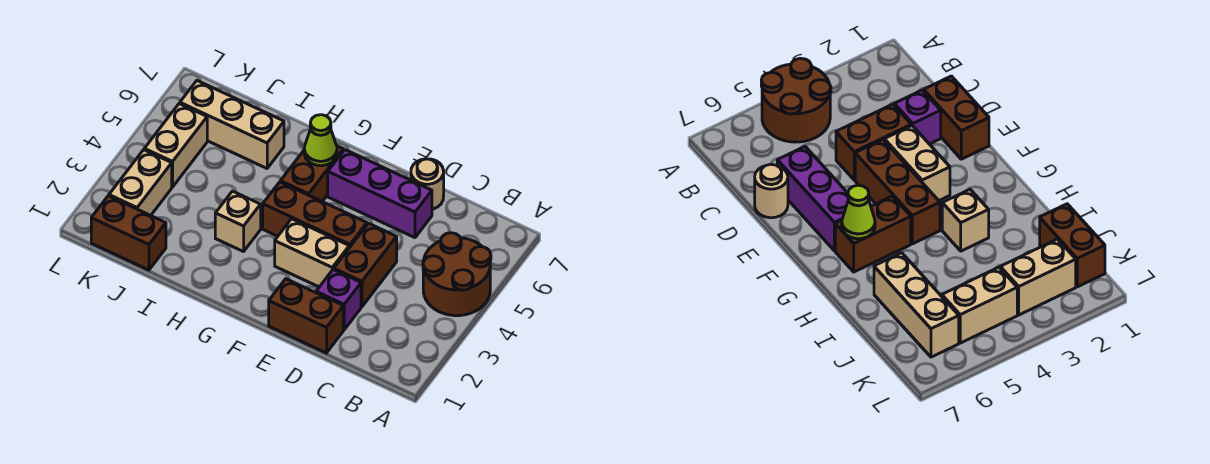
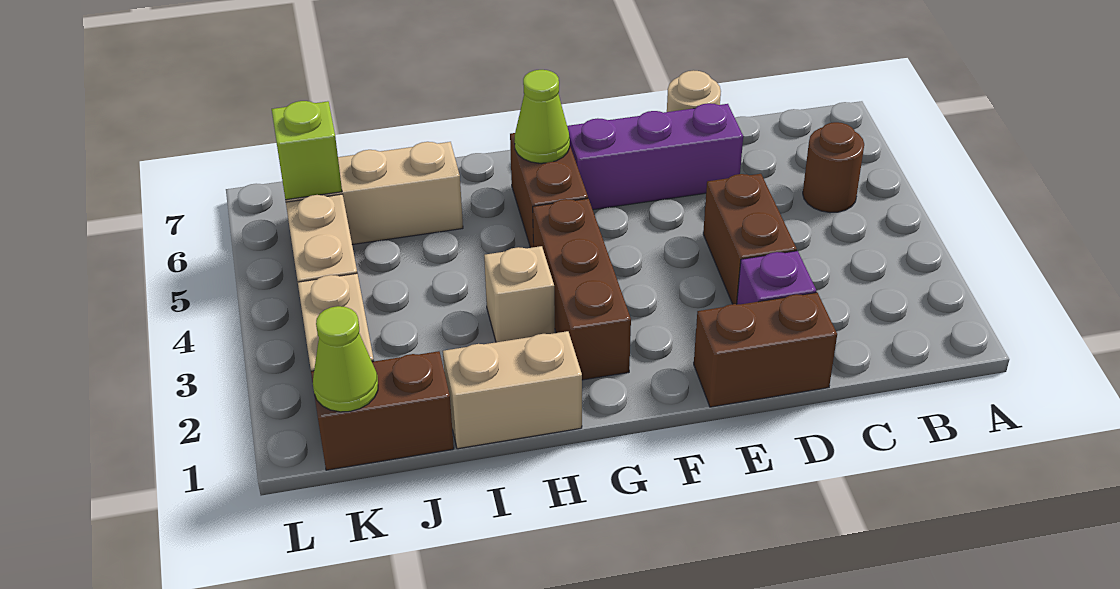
brown 2x2 round brick [423,233,491,316] -> brown 1x1 round brick [803,122,864,213]
tan 1x2 brick [275,219,349,287] -> tan 1x2 brick moved to [443,331,582,449]
brown 1x3 brick [263,182,367,248] -> brown 1x3 brick turned to [533,199,631,380]
none -> lime 1x1 cone [313,306,378,412]
none -> lime 1x1 brick [272,101,342,200]

